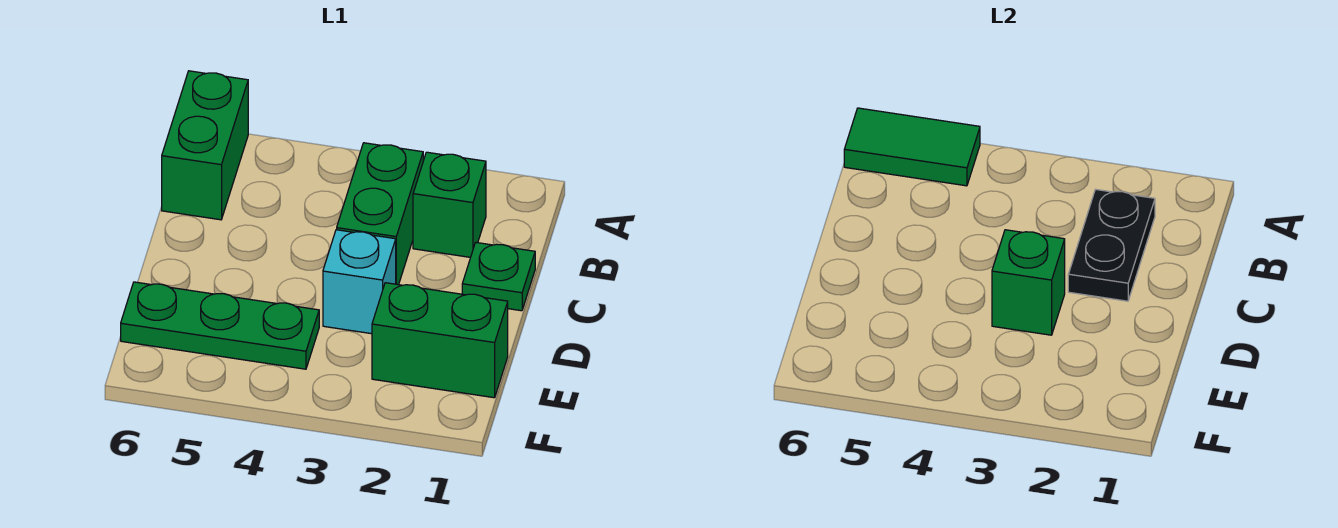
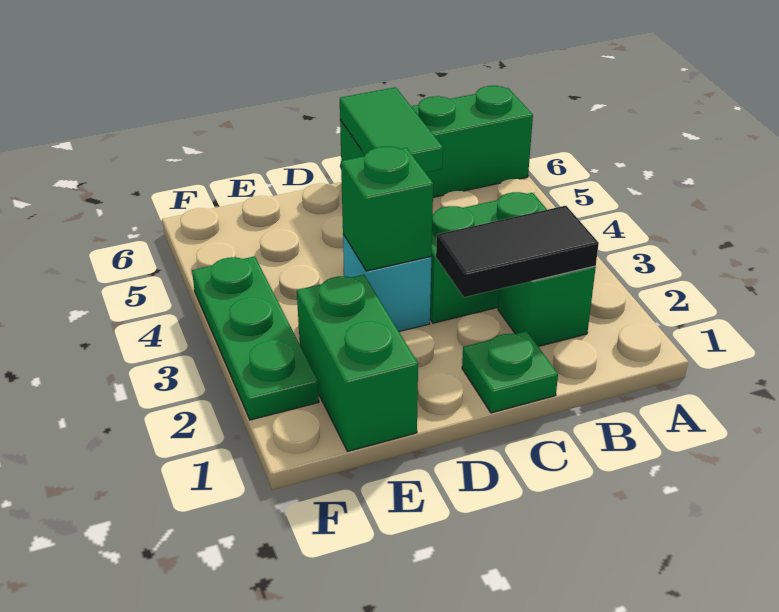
green 1x2 tile [844,108,980,186] -> green 1x2 tile moved to [340,87,443,173]
green 1x2 brick [162,71,248,220] -> green 1x3 brick [340,86,533,197]
black 1x2 plate [1068,189,1155,301] -> black 1x2 tile [436,206,599,297]
green 1x3 plate [121,282,319,369] -> green 1x3 plate moved to [192,256,319,420]

